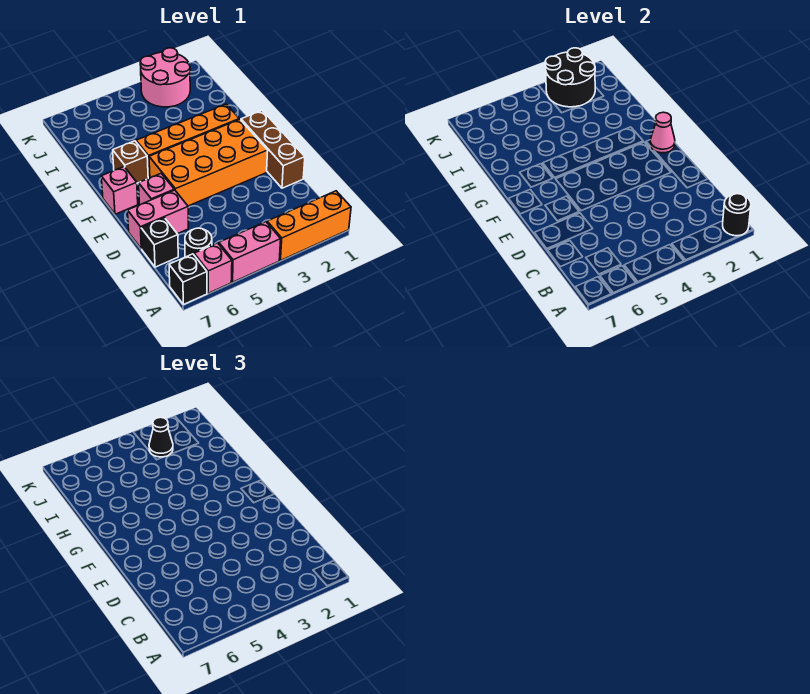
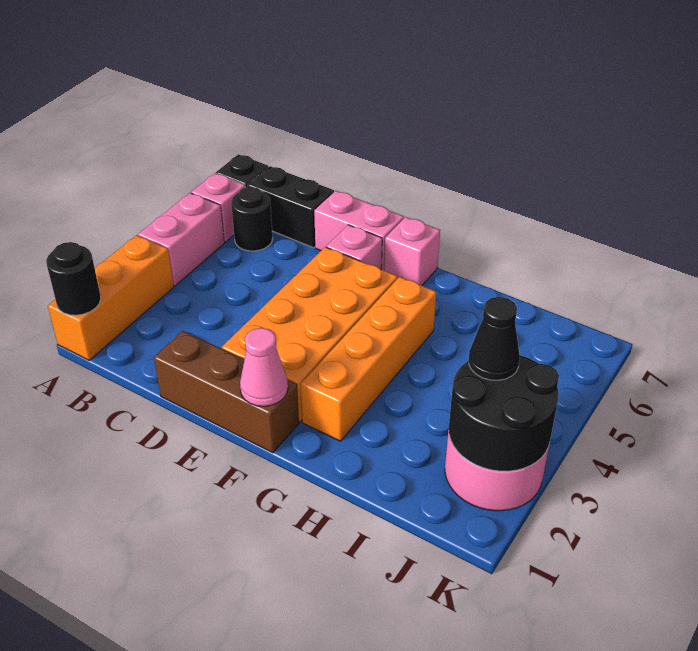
black 1x1 brick [141,218,178,267] -> black 1x2 brick [248,166,334,248]
pink 1x2 brick [128,190,188,249] -> pink 1x2 brick turned to [314,191,404,270]
brown 1x1 brick [113,141,148,183] -> none

